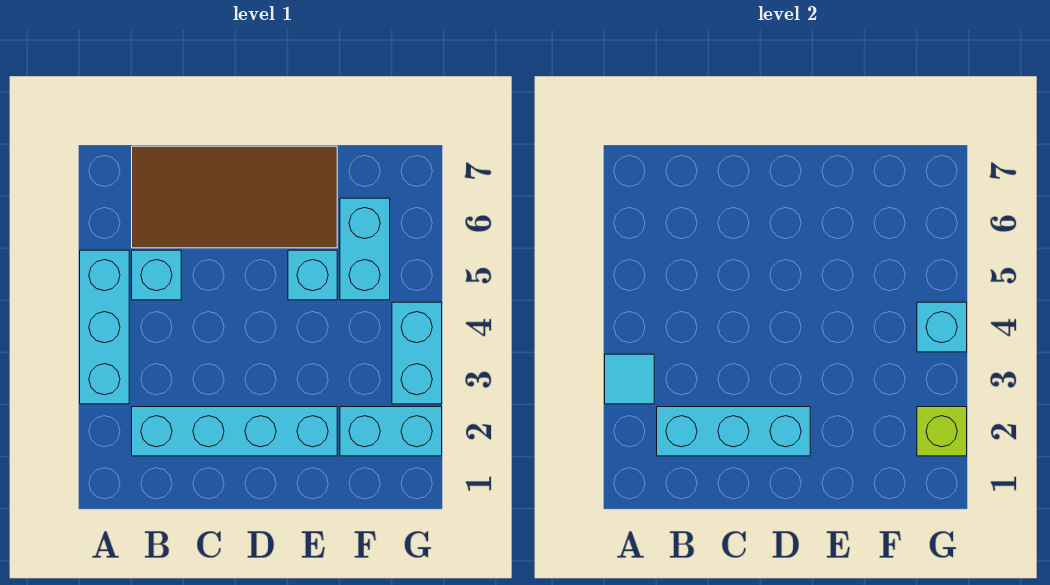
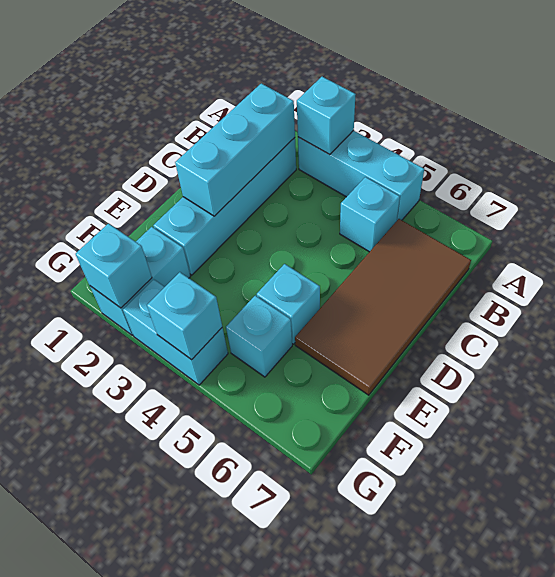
cyan 1x1 tile [605,354,654,404] -> cyan 1x1 brick [297,77,356,155]
cyan 1x2 brick [340,198,390,300] -> cyan 1x1 brick [226,296,292,377]
lime 1x1 brick [917,407,967,456] -> cyan 1x1 brick [76,224,152,308]

